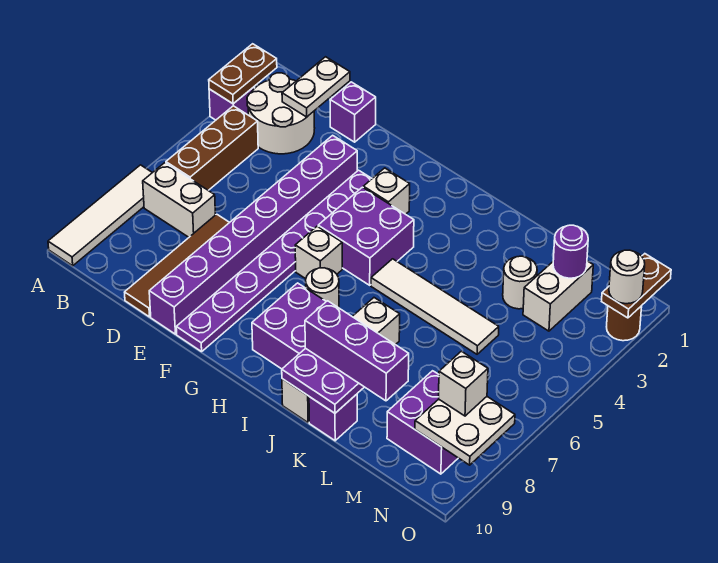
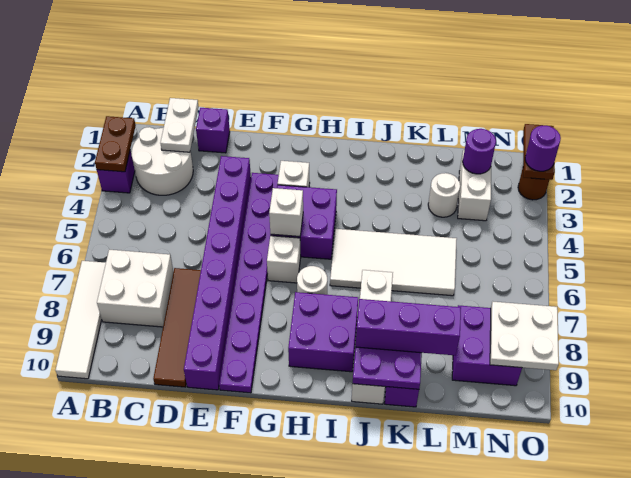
brown 1x3 brick [166,106,258,190] -> none
white 1x2 brick [143,163,215,237] -> white 2x2 brick [97,249,174,327]
white 1x4 tile [371,259,499,354] -> white 2x4 tile [330,229,457,296]
white 1x1 brick [439,351,488,416] -> white 1x1 brick moved to [269,188,303,237]
white 1x1 round brick [609,250,645,304] -> purple 1x1 round brick [525,125,561,171]

